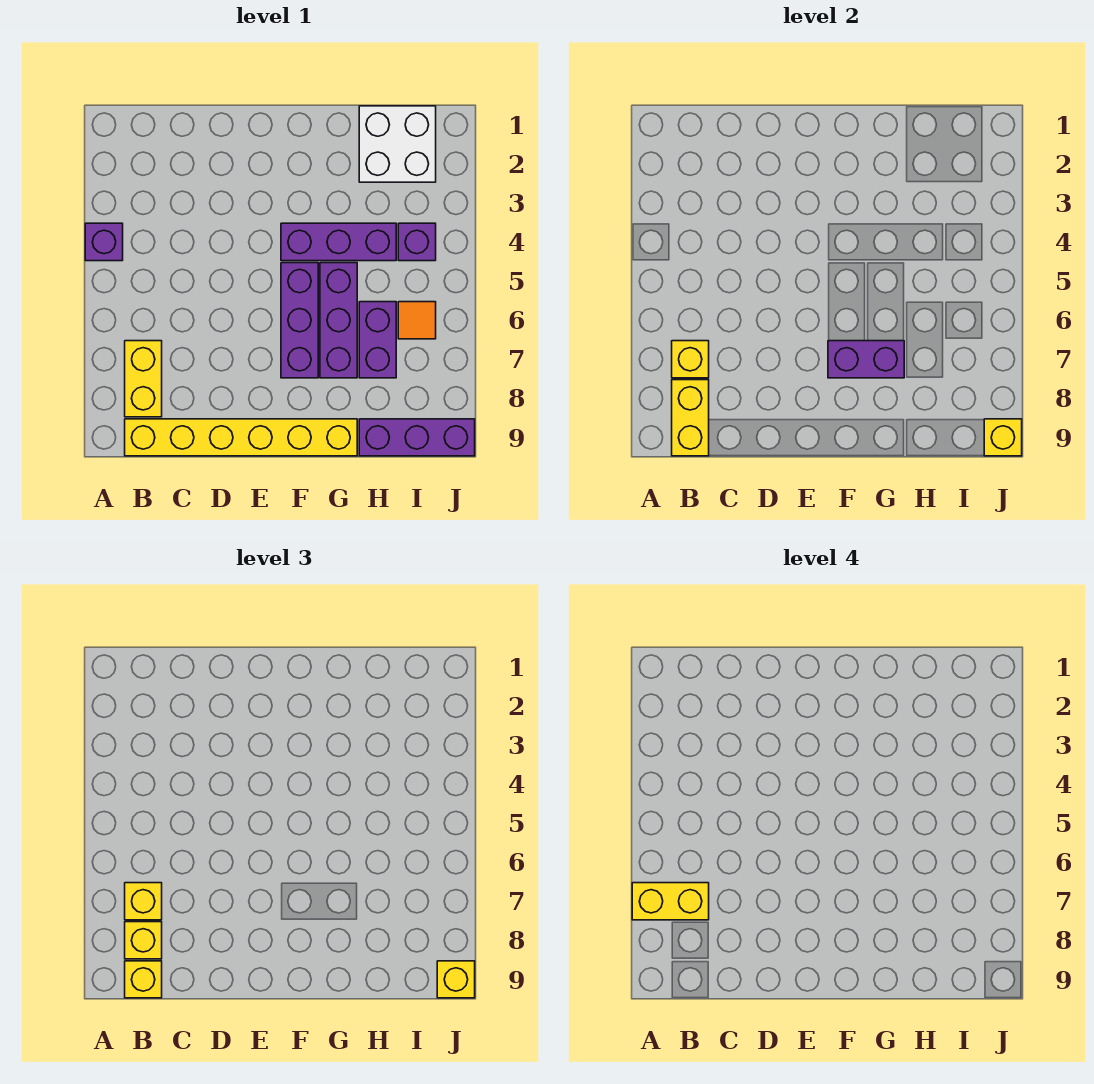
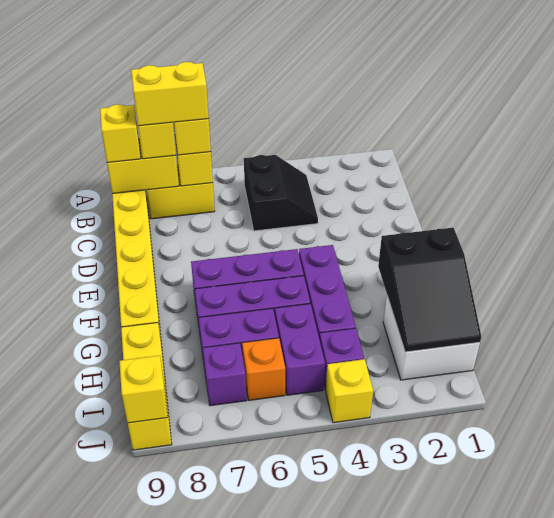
purple 1x1 brick [85,223,123,261] -> purple 1x1 brick moved to [203,343,247,406]
yellow 1x2 brick [632,883,709,920] -> yellow 1x2 brick turned to [131,62,209,126]
none -> black 2x2 slope [244,155,318,231]
purple 1x2 brick [828,341,904,378] -> purple 1x2 brick moved to [275,304,325,395]
none -> black 2x3 slope [378,228,481,352]
purple 1x3 brick [359,419,475,456] -> yellow 1x3 brick [121,323,172,450]
orange 1x1 tile [398,302,436,339] -> orange 1x1 brick [242,338,285,400]
yellow 1x1 brick [437,961,475,998] -> yellow 1x1 brick moved to [326,359,373,423]

